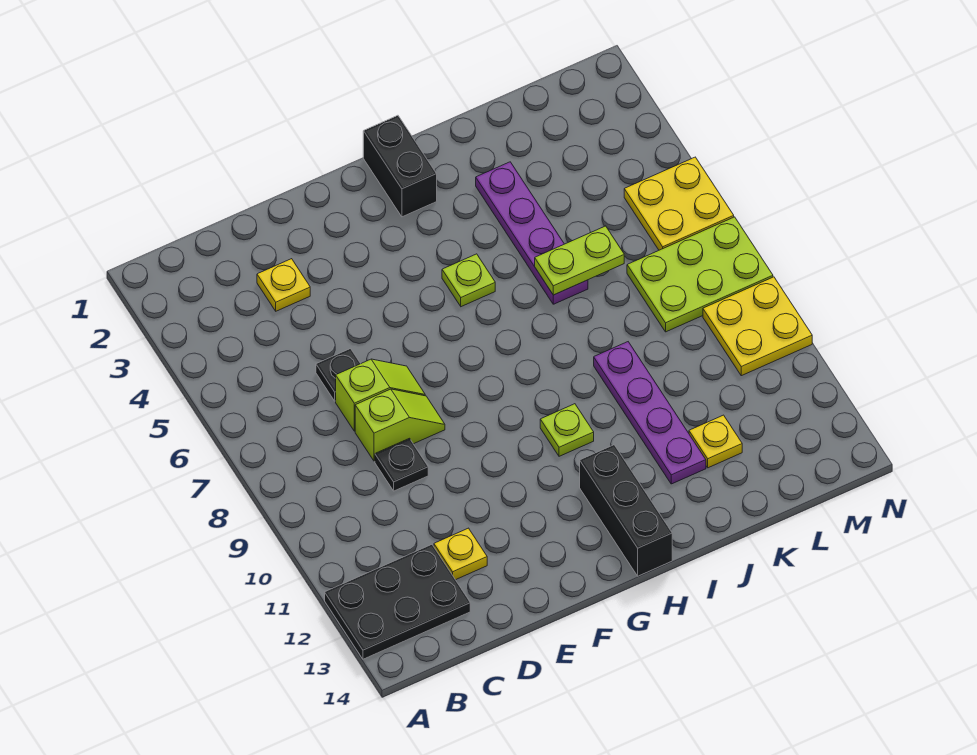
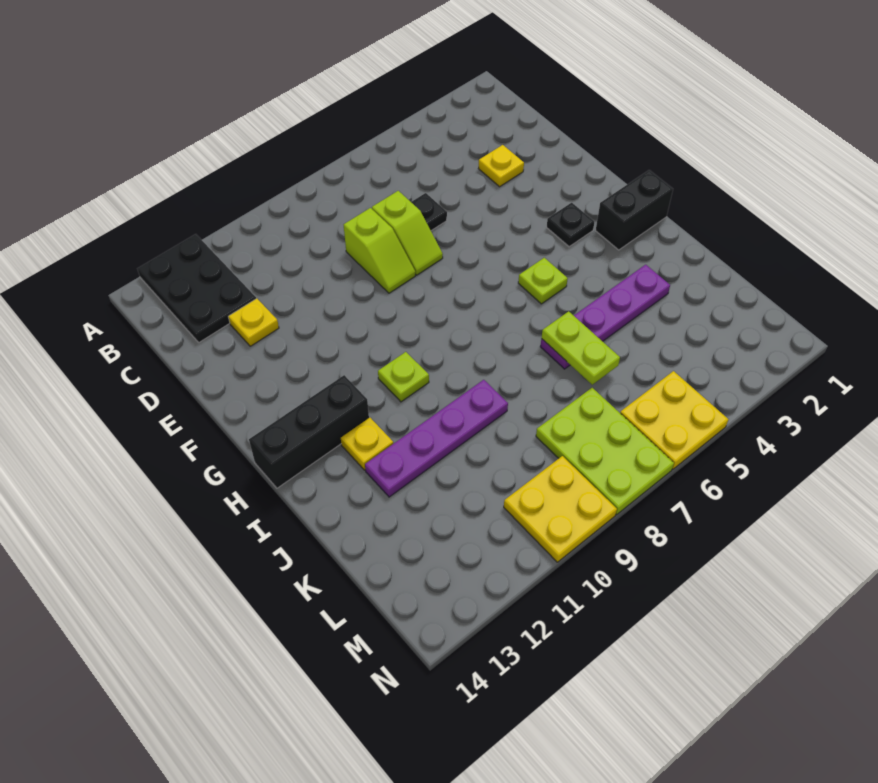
black 1x1 plate [375,438,428,491] -> black 1x1 plate moved to [547,203,594,247]
yellow 1x1 plate [689,415,742,468] -> yellow 1x1 plate moved to [341,418,393,470]

